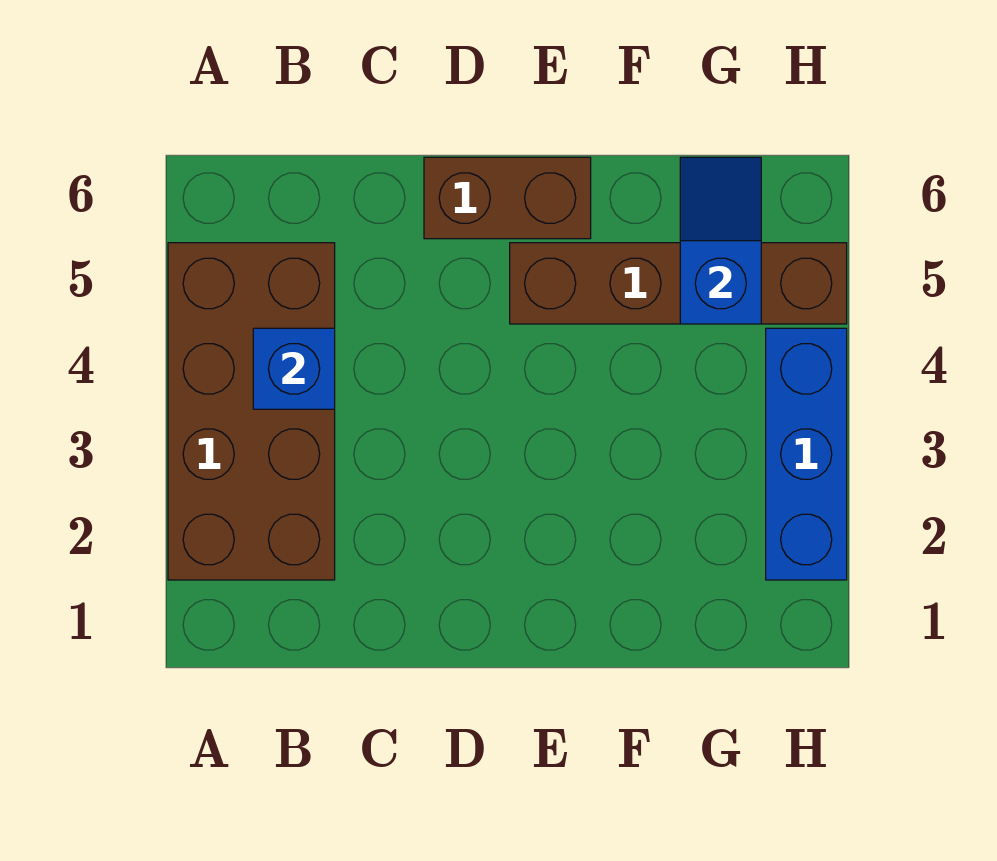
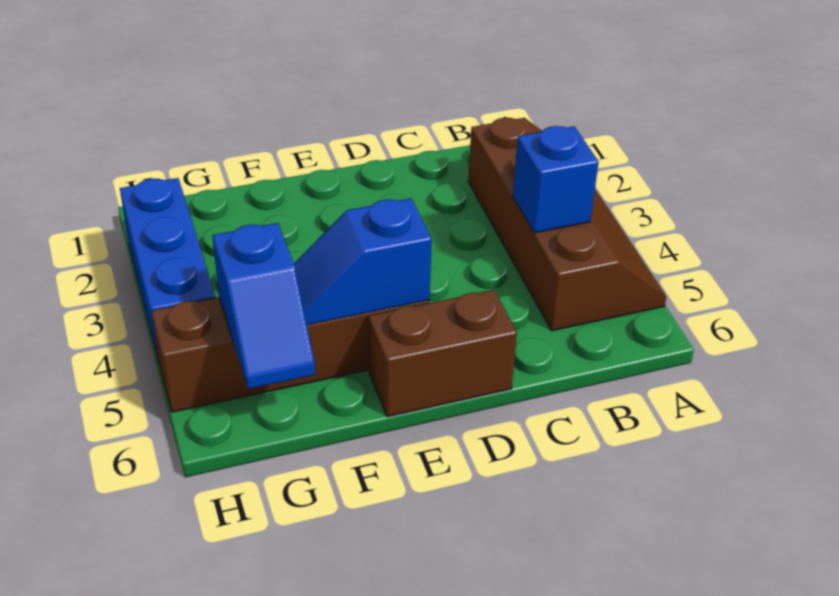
brown 2x4 brick [168,243,335,580] -> brown 2x4 slope [468,118,666,331]
none -> blue 1x2 slope [294,198,432,325]

